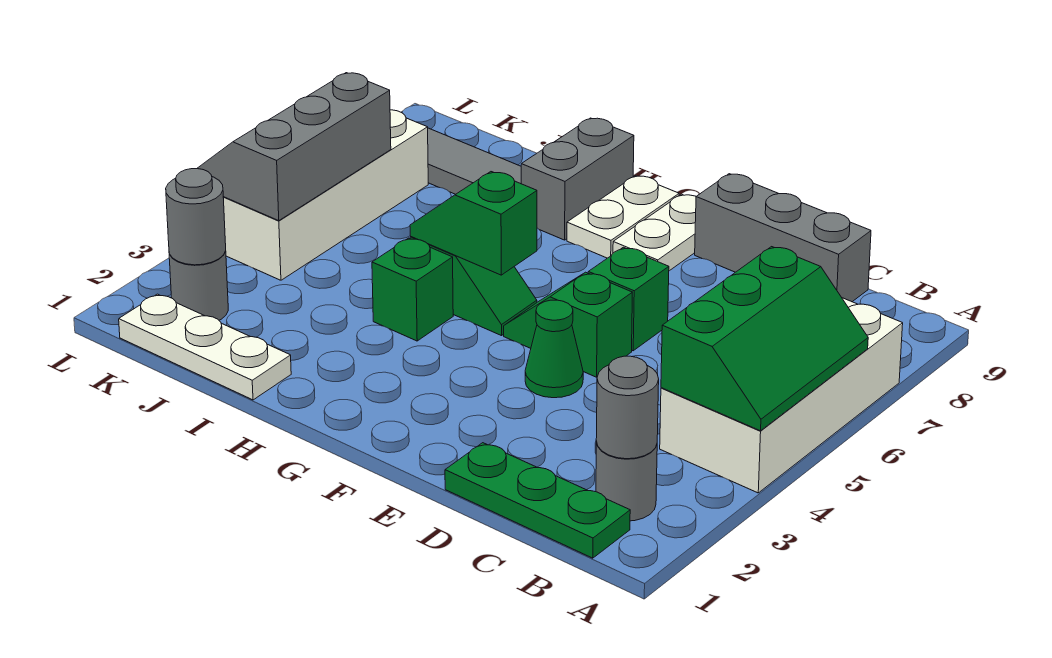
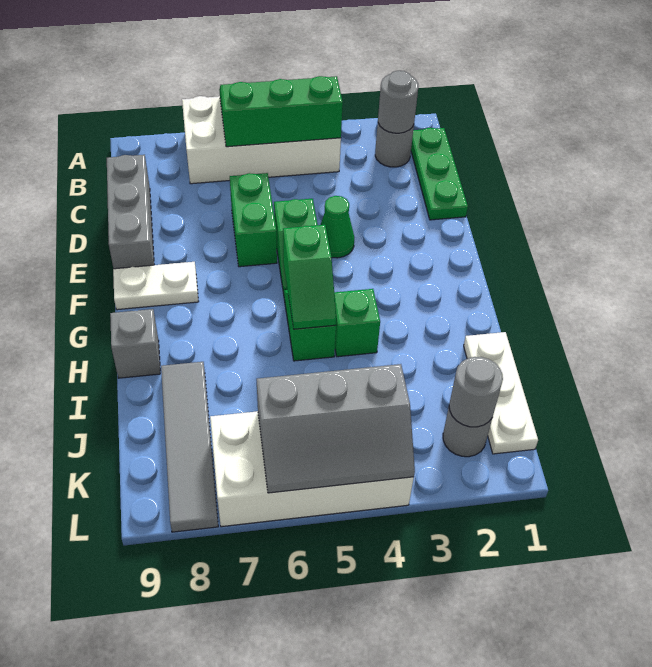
green 1x1 brick [588,247,669,351] -> green 1x2 brick [230,173,277,267]
white 1x2 plate [567,176,679,258] -> none
grey 1x2 brick [521,118,634,240] -> grey 1x1 brick [110,309,160,378]

